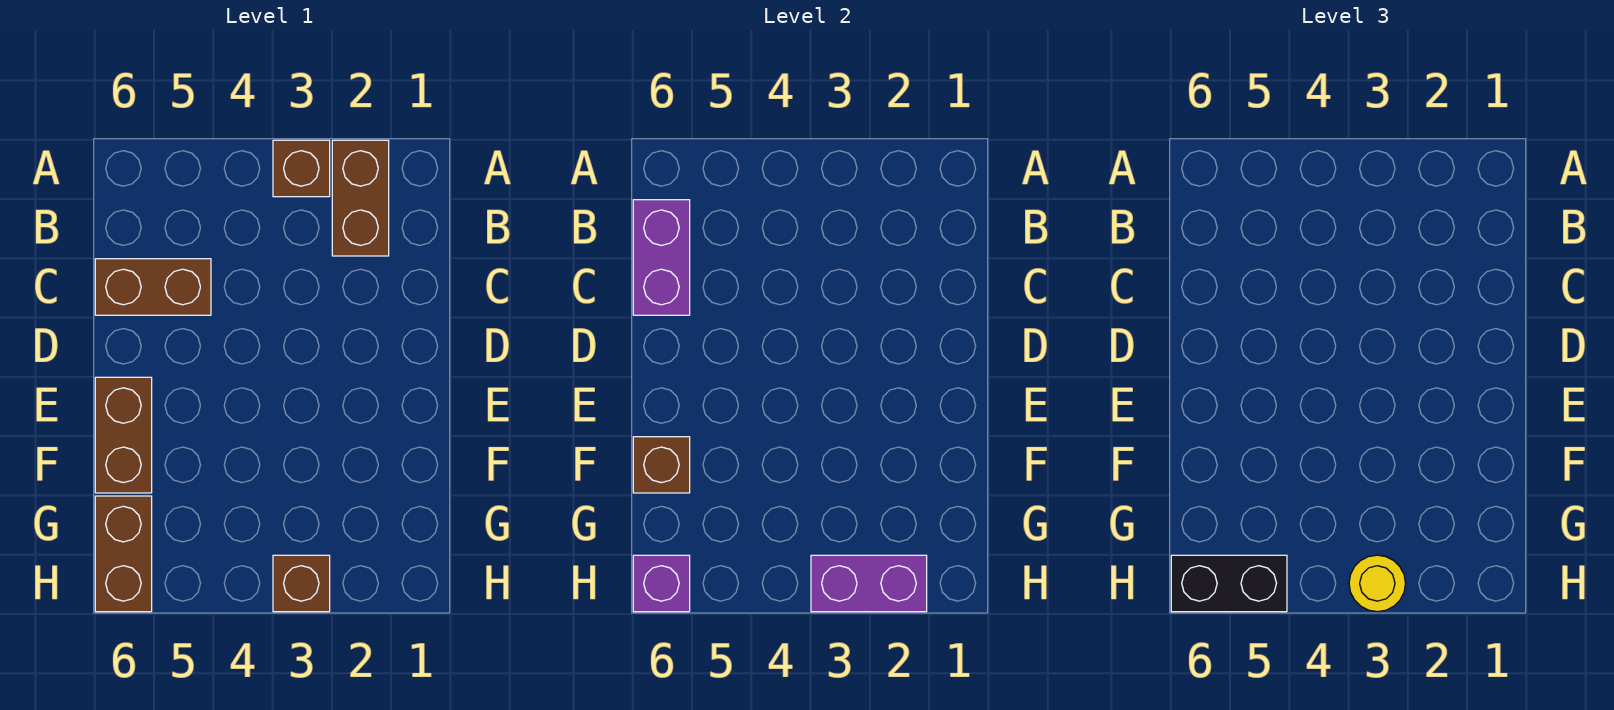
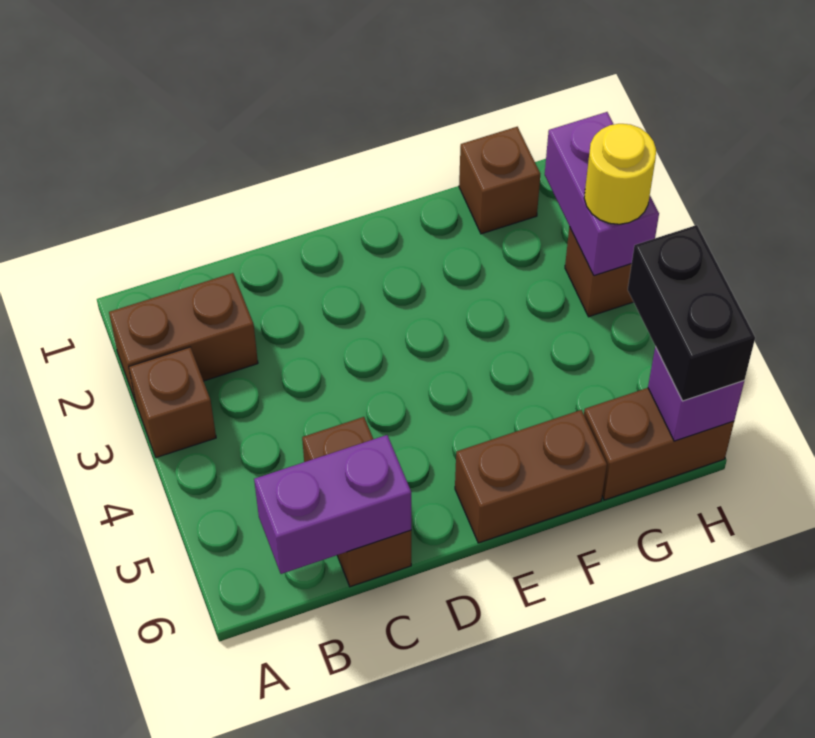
brown 1x1 brick [633,437,690,493] -> brown 1x1 brick moved to [459,127,540,234]

